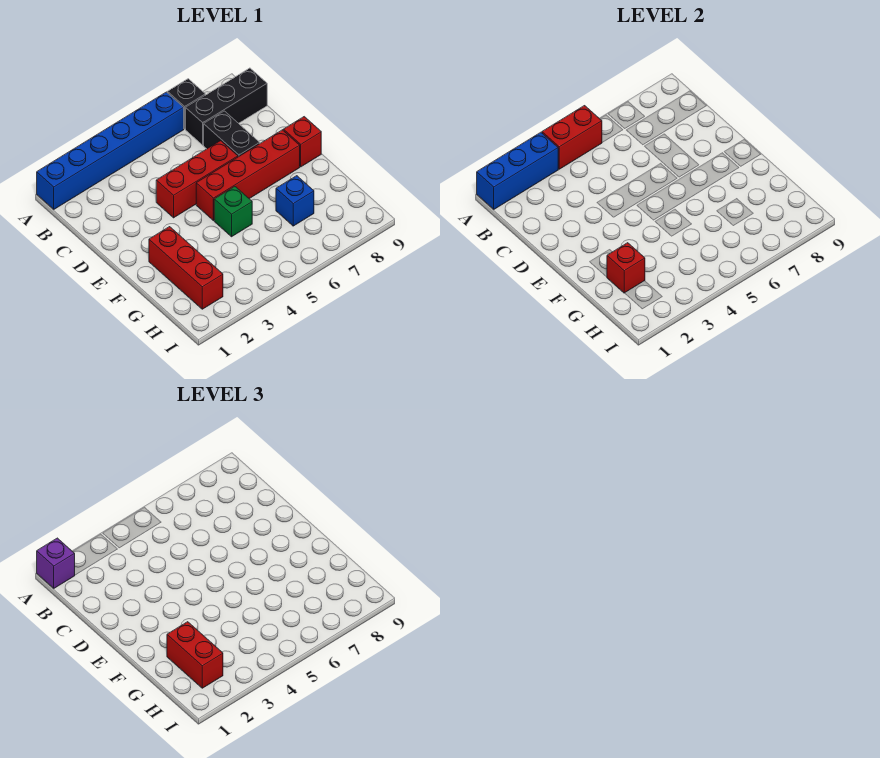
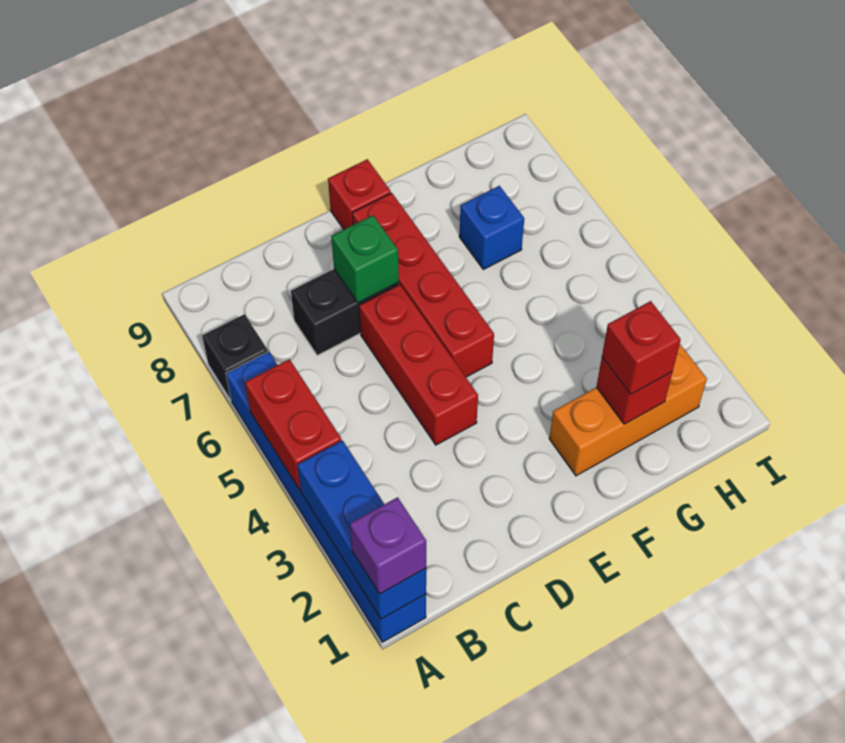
black 1x3 brick [186,68,267,145] -> none
red 1x3 brick [149,227,223,309] -> orange 1x3 brick [549,345,707,476]
green 1x1 brick [214,187,252,237] -> green 1x1 brick moved to [331,215,399,303]
red 1x2 brick [167,622,223,688] -> red 1x1 brick [602,301,681,394]

